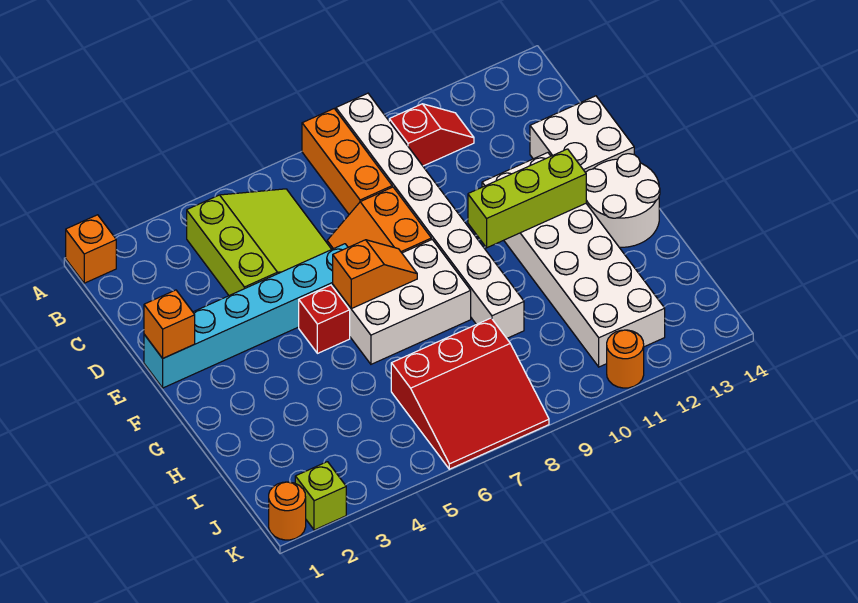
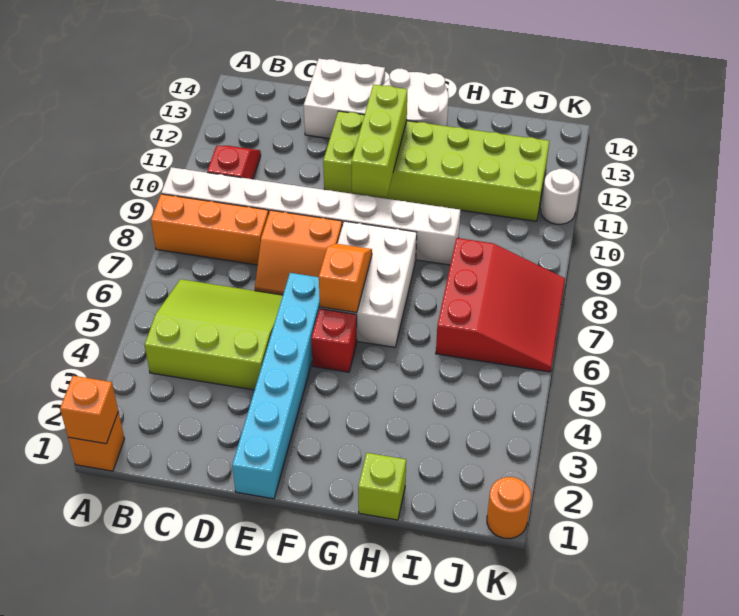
orange 1x1 brick [144,290,195,358] -> orange 1x1 brick moved to [60,376,118,444]
white 2x6 brick [482,153,665,367] -> lime 2x6 brick [323,111,549,221]
lime 1x1 brick [295,462,346,530] -> lime 1x1 brick moved to [358,453,406,520]
orange 1x1 round brick [607,330,644,388] -> white 1x1 round brick [541,169,580,224]

